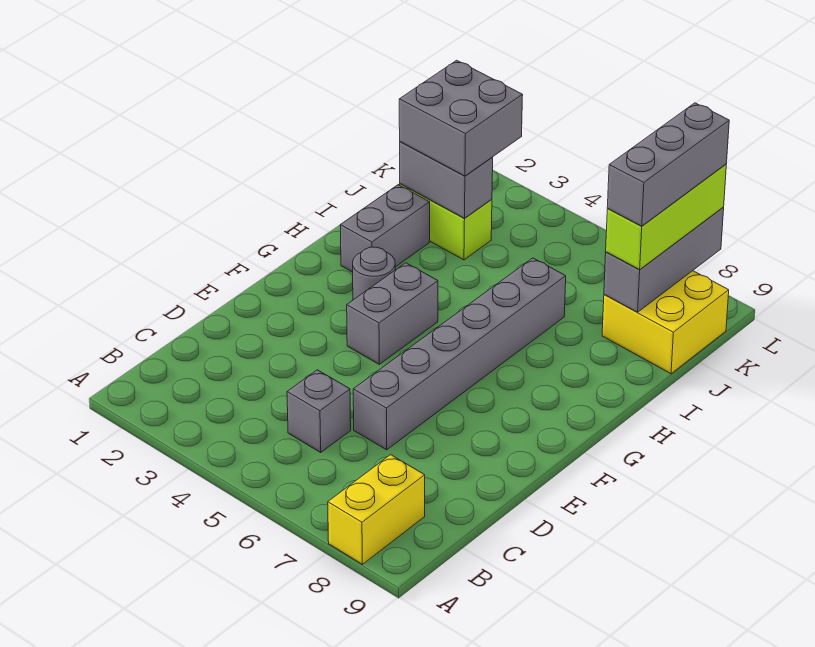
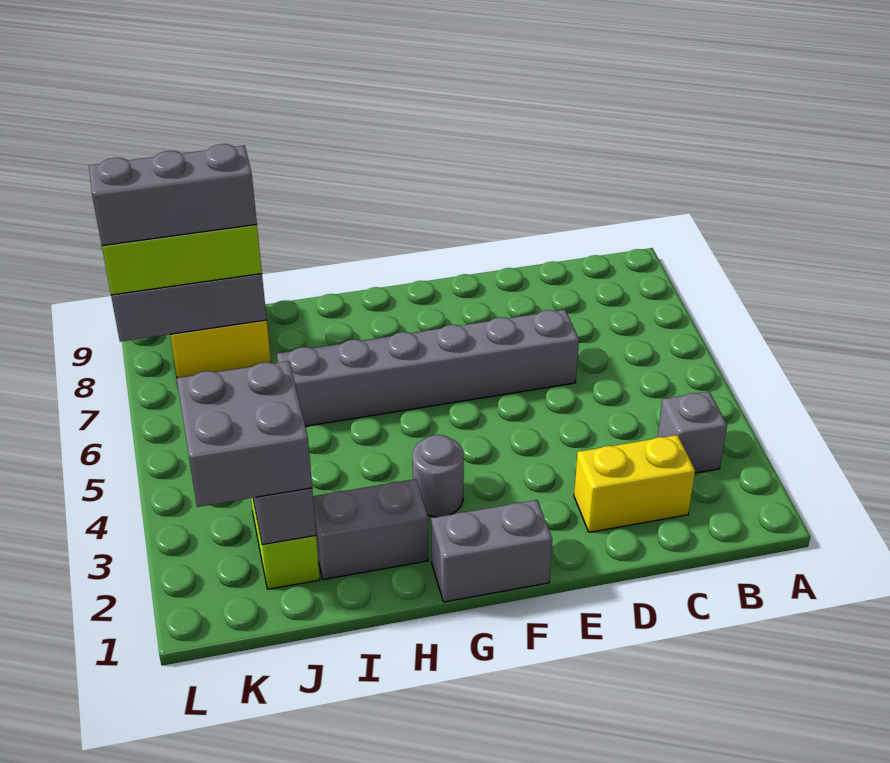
yellow 1x2 brick [328,455,425,564] -> yellow 1x2 brick moved to [574,435,695,532]
grey 1x1 brick [287,370,351,452] -> grey 1x1 brick moved to [657,392,727,473]
grey 1x2 brick [347,263,438,364] -> grey 1x2 brick moved to [431,500,552,602]

